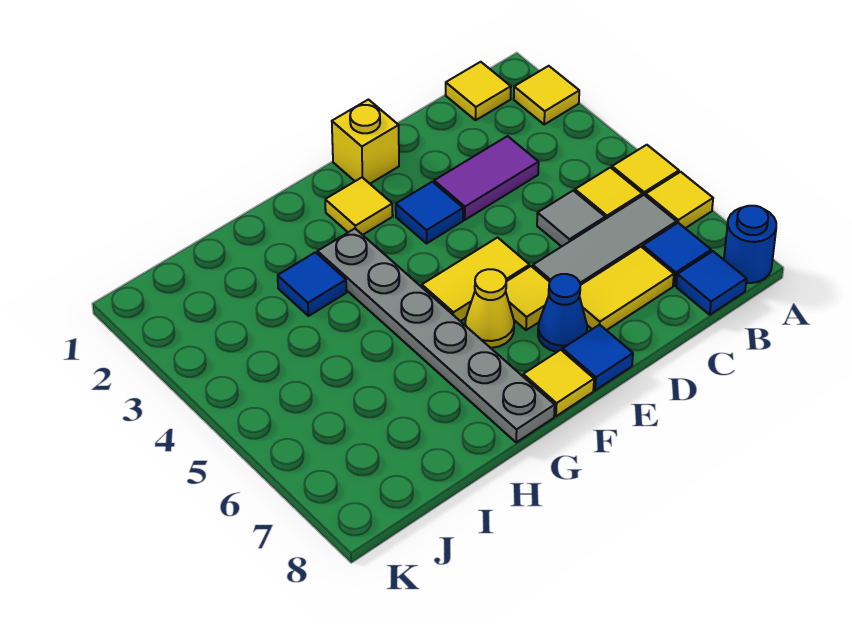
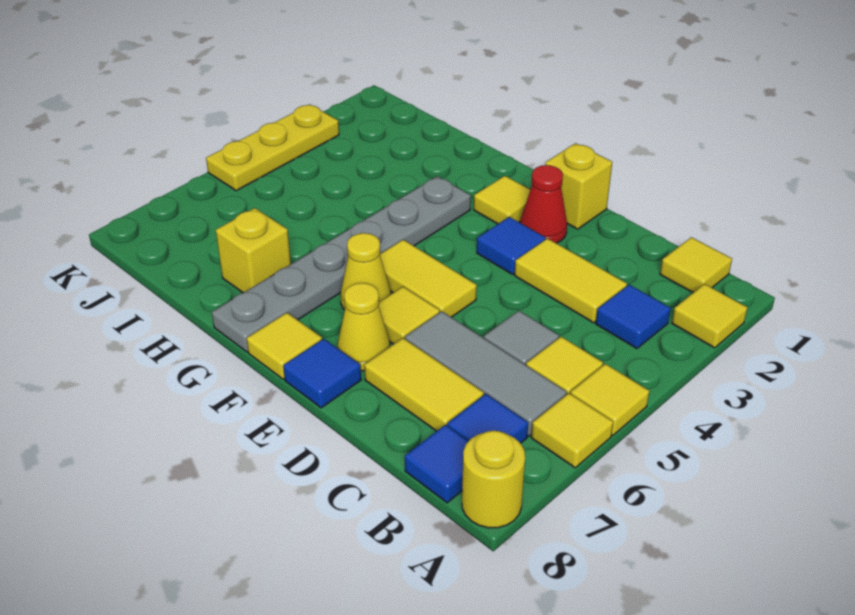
blue 1x1 round brick [724,206,776,283] -> yellow 1x1 round brick [462,431,525,528]
purple 1x2 tile [434,136,539,220] -> yellow 1x2 tile [515,239,627,323]
none -> red 1x1 cone [520,165,567,243]
blue 1x1 cone [538,274,587,352] -> yellow 1x1 cone [337,283,390,371]
blue 1x1 tile [278,252,346,316] -> blue 1x1 tile moved to [596,285,671,349]
none -> yellow 1x1 brick [216,208,291,293]
none -> yellow 1x3 plate [206,104,339,191]

